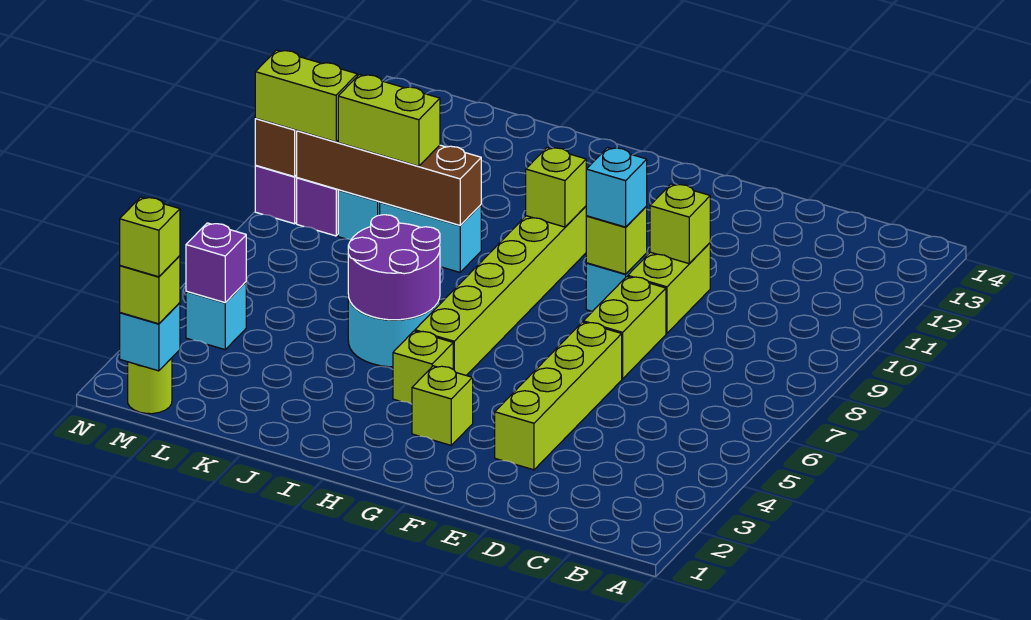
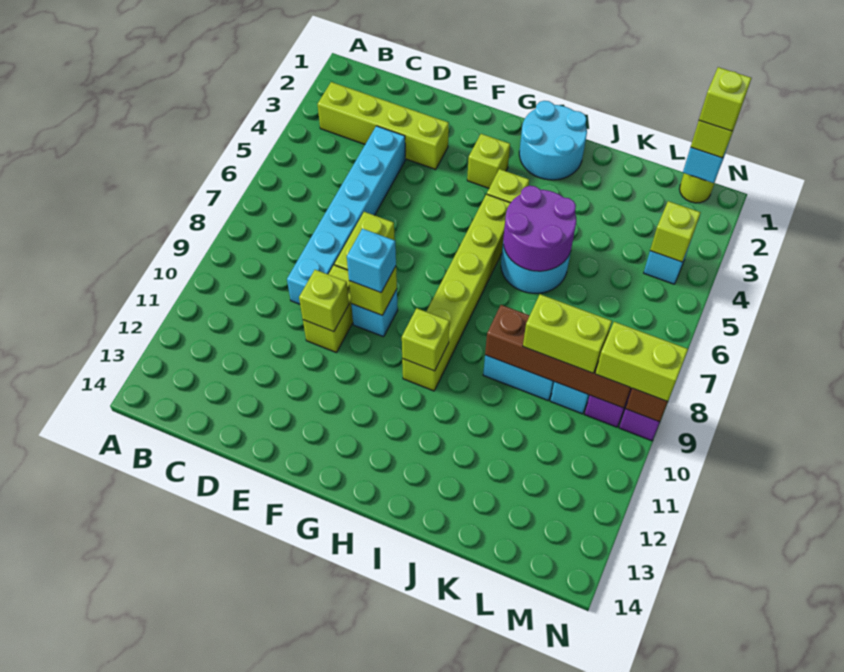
none -> cyan 1x6 brick [287,126,405,304]
lime 1x4 brick [495,322,622,470] -> lime 1x4 brick turned to [318,82,449,170]
none -> cyan 2x2 round brick [519,101,587,180]
purple 1x1 brick [186,223,246,303] -> lime 1x1 brick [650,201,701,262]

